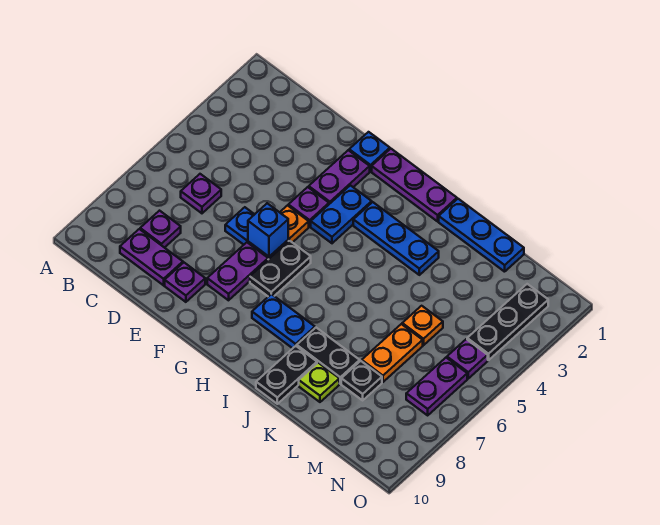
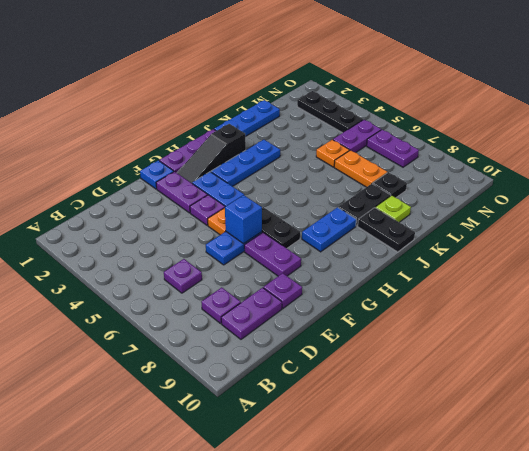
none -> black 1x3 slope [177,124,246,183]
purple 1x1 plate [447,339,488,379] -> purple 1x2 plate [333,120,381,153]

